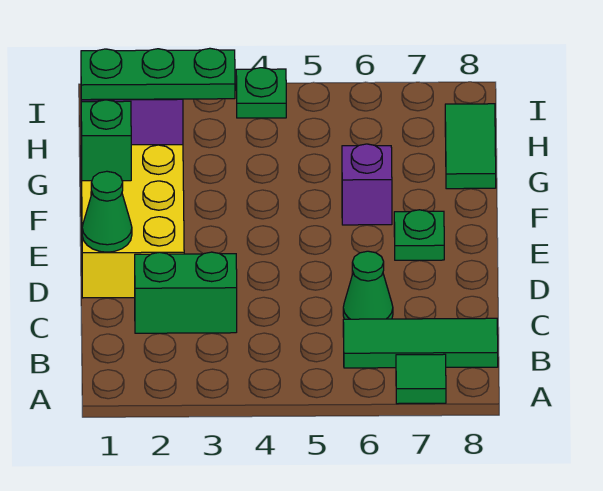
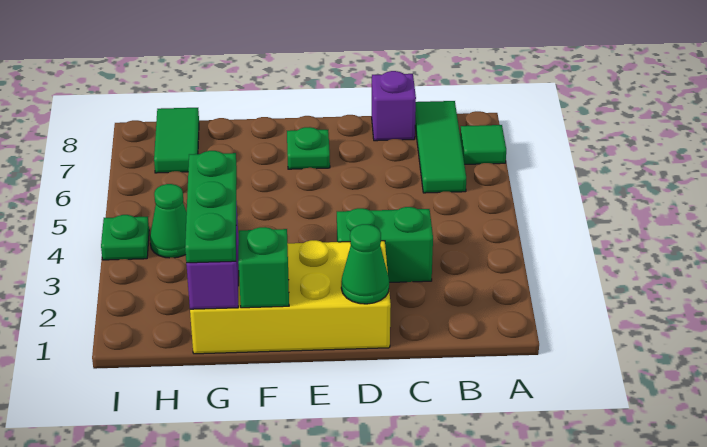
green 1x2 brick [135,252,237,333] -> green 1x2 brick turned to [337,207,433,282]
green 1x1 cone [343,251,393,319] -> green 1x1 cone moved to [150,184,187,258]
purple 1x1 brick [342,144,392,225] -> purple 1x1 brick moved to [372,71,416,141]
green 1x2 tile [445,104,496,189] -> green 1x2 tile turned to [154,108,199,173]

